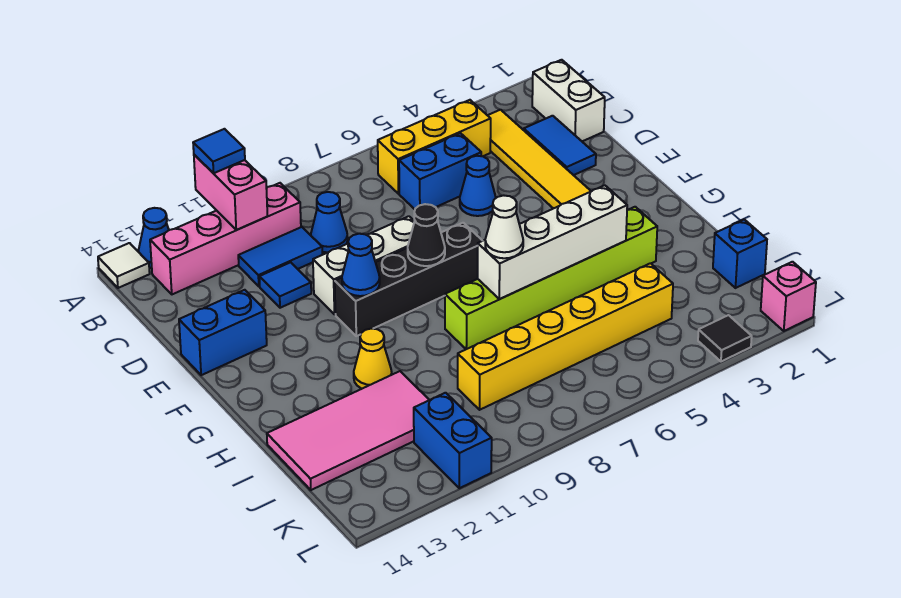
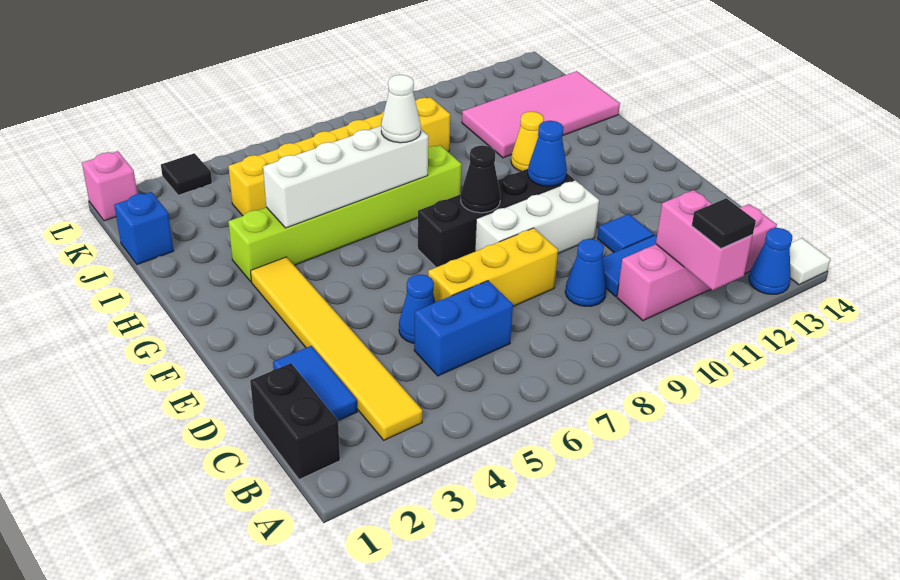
blue 1x1 tile [193,129,245,173] -> black 1x1 tile [692,198,756,249]
white 1x2 brick [532,60,605,141] -> black 1x2 brick [250,363,340,480]
yellow 1x3 brick [377,100,491,194] -> yellow 1x3 brick moved to [428,228,558,306]
blue 1x2 brick [179,290,267,375] -> none
blue 1x2 brick [414,393,492,488] -> none

